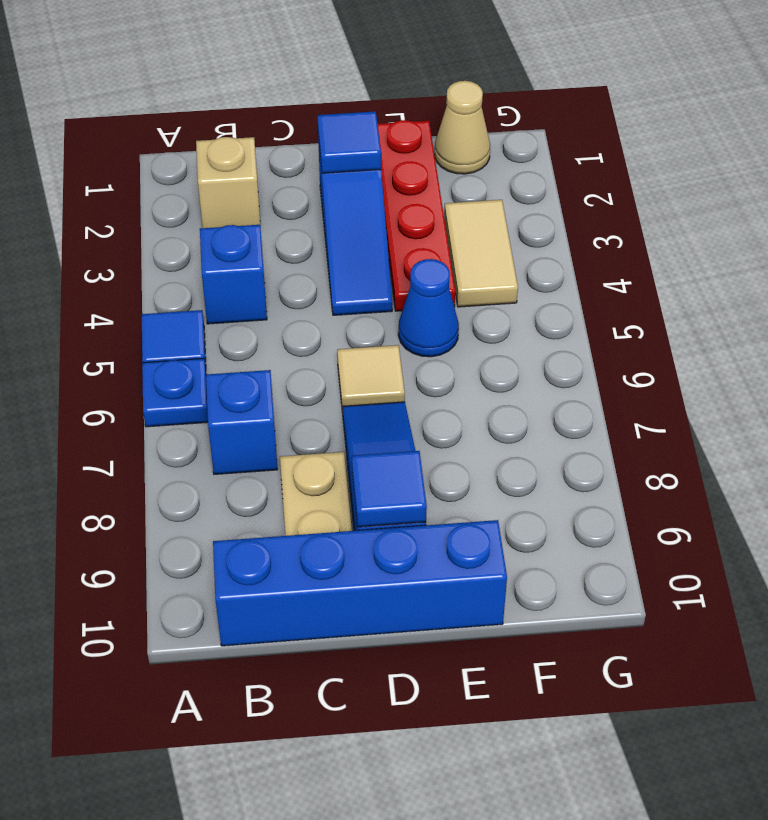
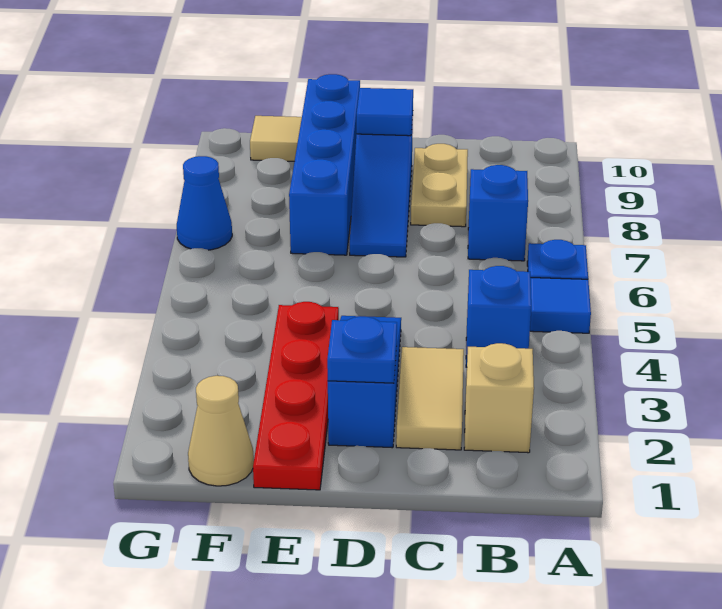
blue 1x4 brick [213,520,507,646] -> blue 1x4 brick turned to [289,74,360,255]
blue 1x1 tile [317,111,381,173] -> blue 1x1 plate [327,316,397,383]
tan 1x1 tile [337,345,405,413] -> tan 1x1 tile moved to [250,116,302,161]
blue 1x1 cone [398,259,459,357] -> blue 1x1 cone moved to [177,156,232,250]
tan 1x2 tile [444,200,518,307] -> tan 1x2 tile moved to [396,347,464,450]

